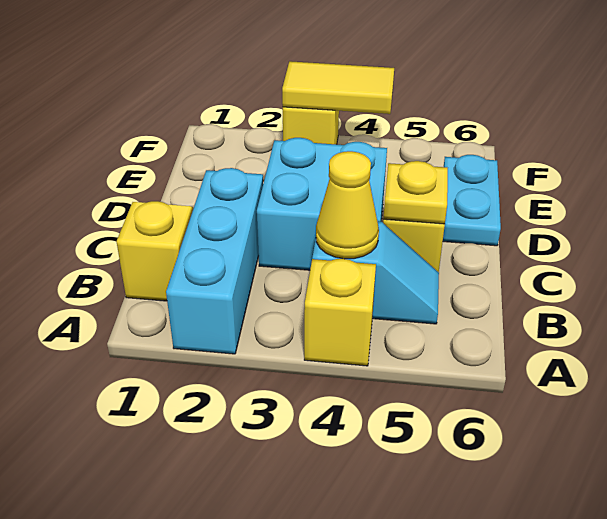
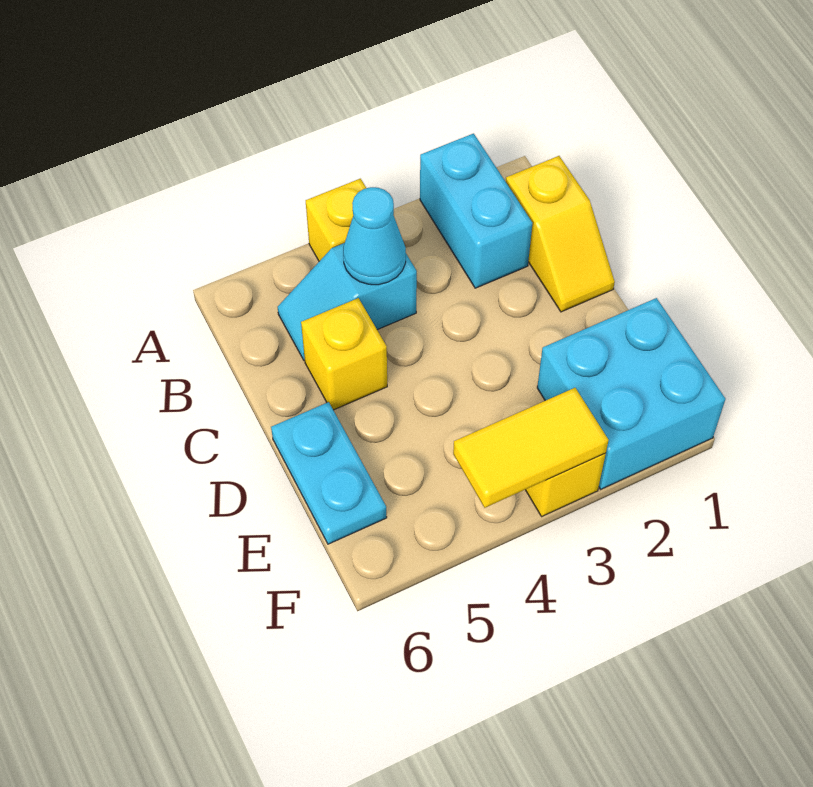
cyan 1x3 brick [166,168,263,354] -> cyan 1x2 brick [420,134,532,288]
yellow 1x1 cone [316,151,379,259] -> cyan 1x1 cone [343,187,406,285]
cyan 2x2 brick [257,138,387,270] -> cyan 2x2 brick moved to [537,298,725,489]
yellow 1x1 plate [383,161,448,224] -> none

